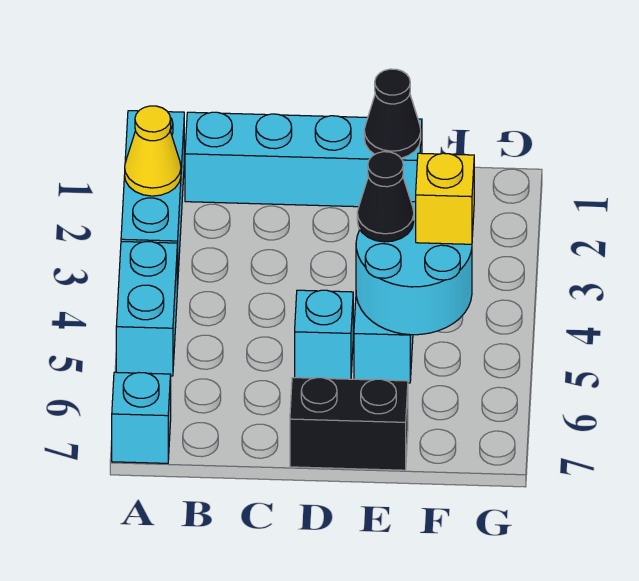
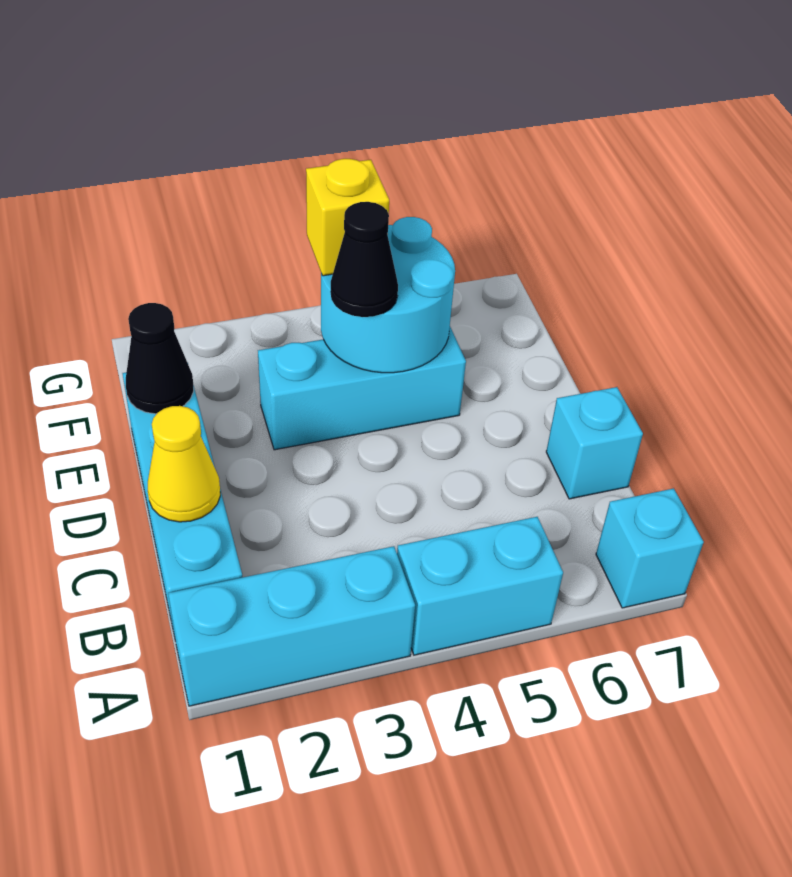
yellow 1x1 cone [125,106,181,196] -> yellow 1x1 cone moved to [148,406,220,522]
cyan 1x1 brick [295,290,353,379] -> cyan 1x1 brick moved to [546,387,643,499]
black 1x2 brick [290,378,408,470] -> none

